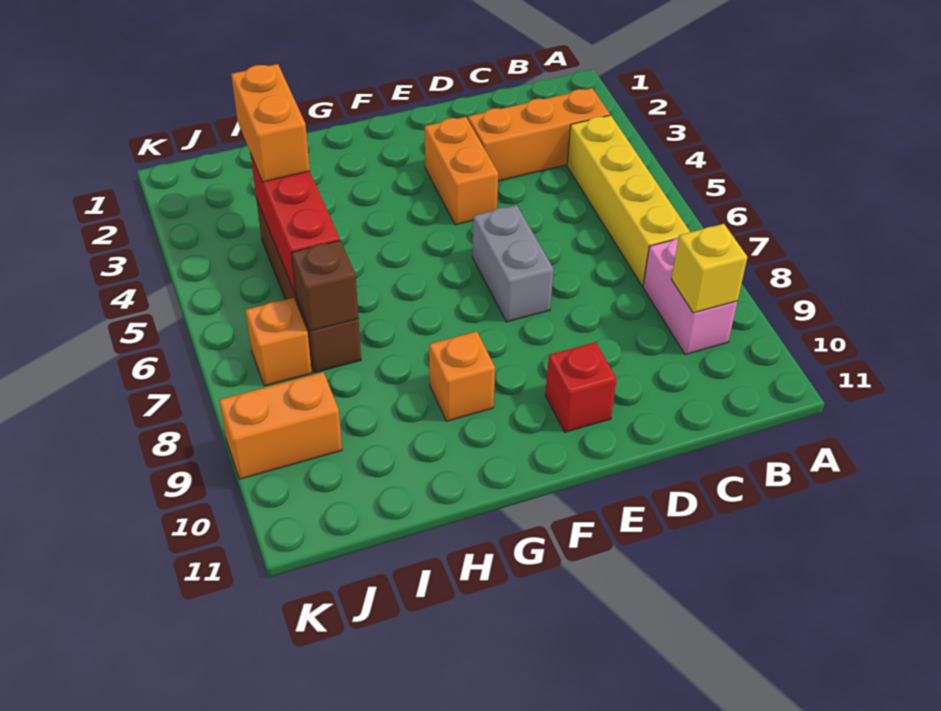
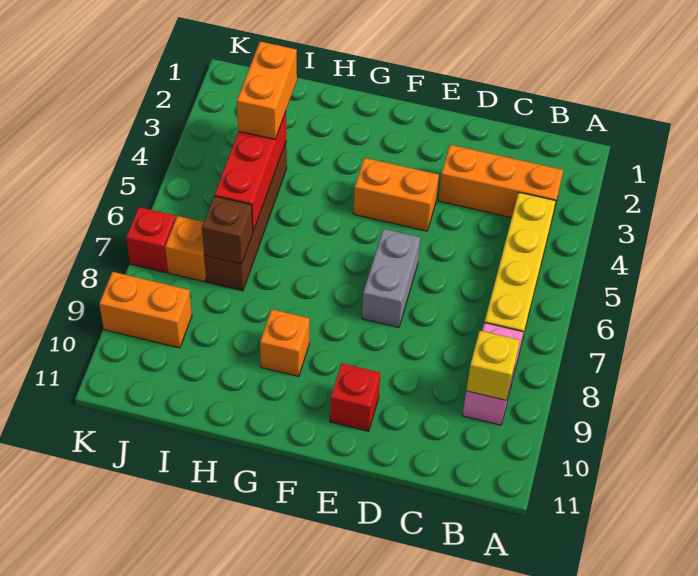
orange 1x2 brick [425,117,498,225] -> orange 1x2 brick turned to [353,158,439,231]
none -> red 1x1 brick [126,207,176,273]

